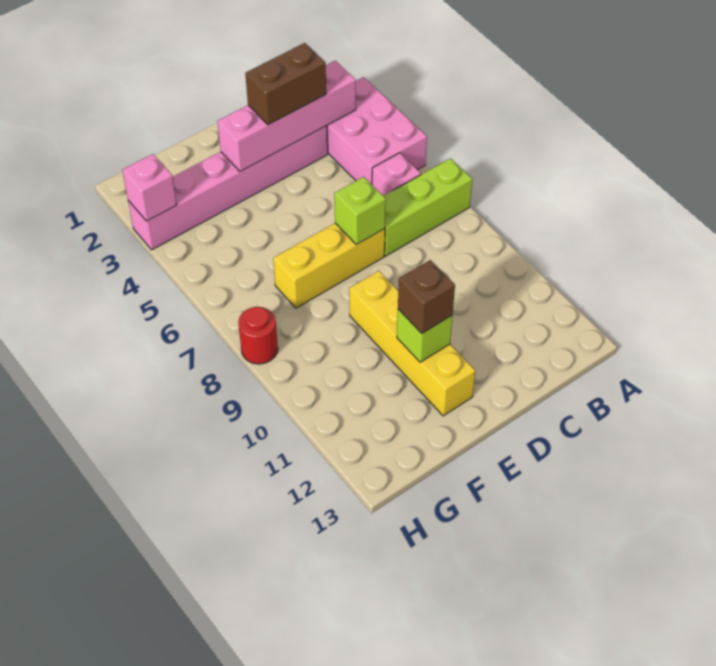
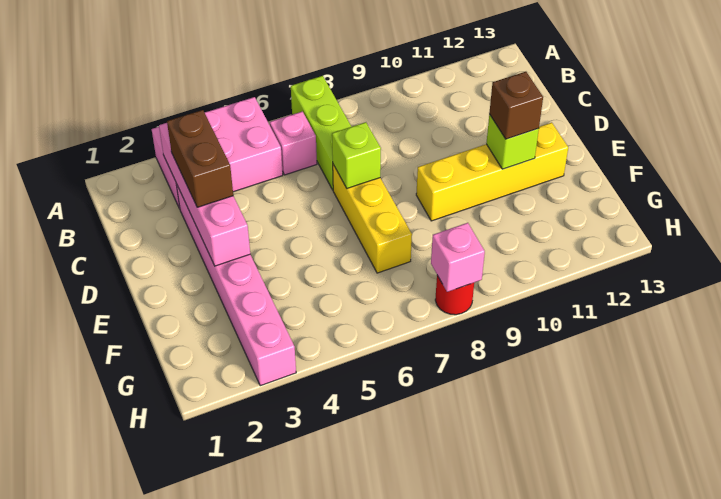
pink 1x1 brick [122,154,177,221] -> pink 1x1 brick moved to [431,223,485,292]

